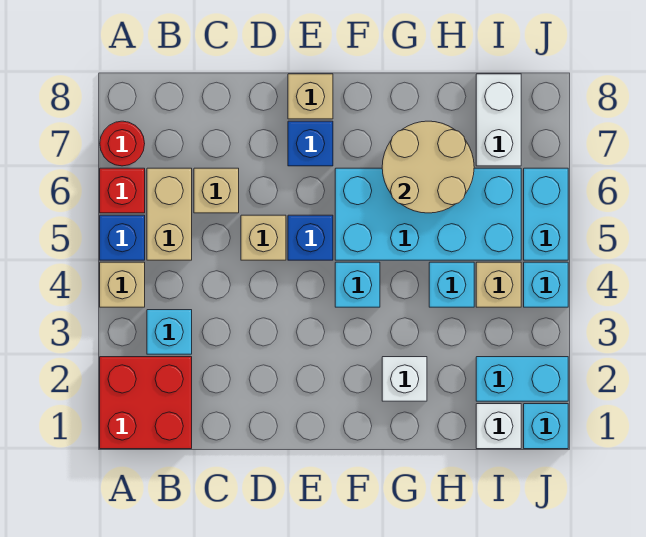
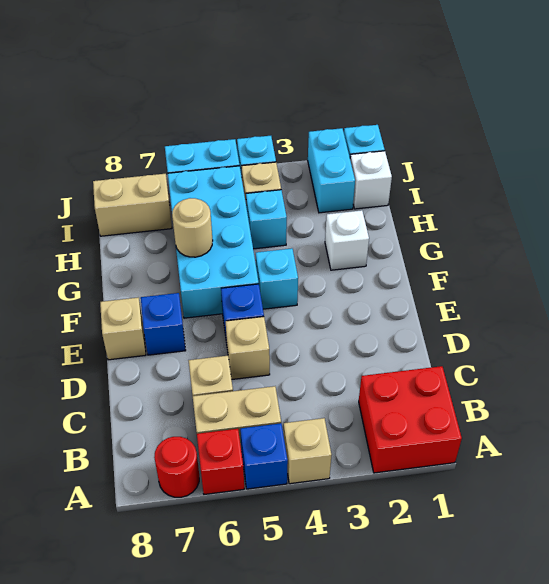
cyan 1x1 brick [147,310,192,354] -> none
tan 2x2 round brick [382,121,474,213] -> tan 1x1 round brick [172,198,213,257]
white 1x2 brick [476,74,521,166] -> tan 1x2 brick [93,174,172,236]

